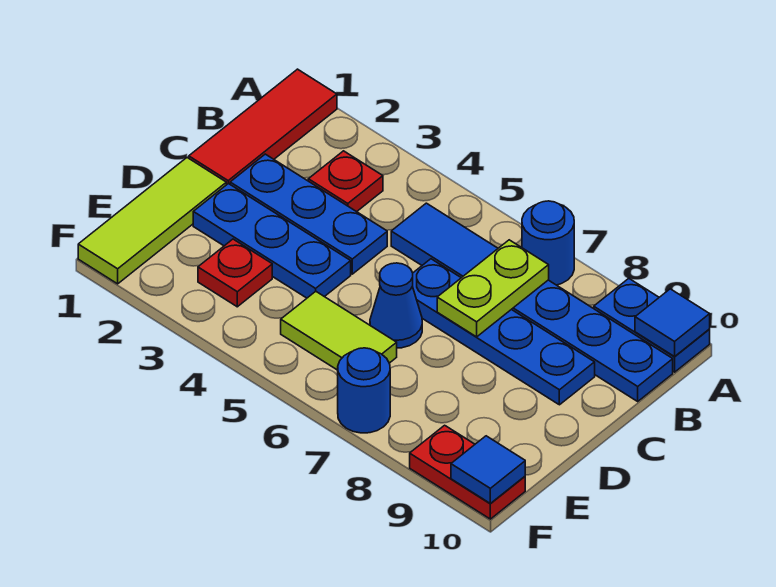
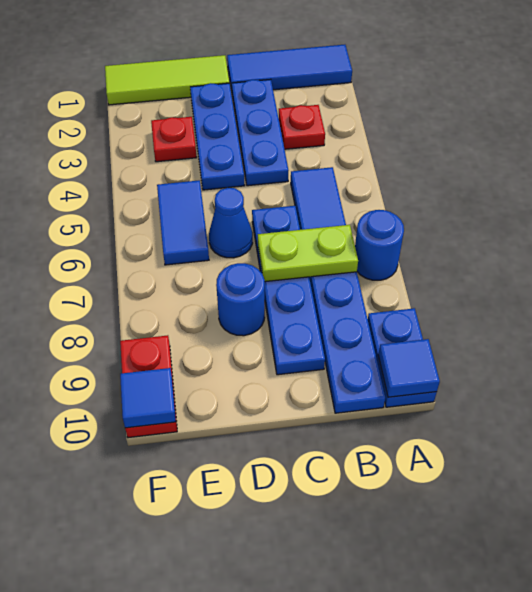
red 1x3 tile [189,69,337,185] -> blue 1x3 tile [227,45,352,91]
lime 1x2 tile [281,291,397,370] -> blue 1x2 tile [157,180,209,265]
blue 1x1 round brick [338,348,390,433] -> blue 1x1 round brick moved to [216,263,265,336]

